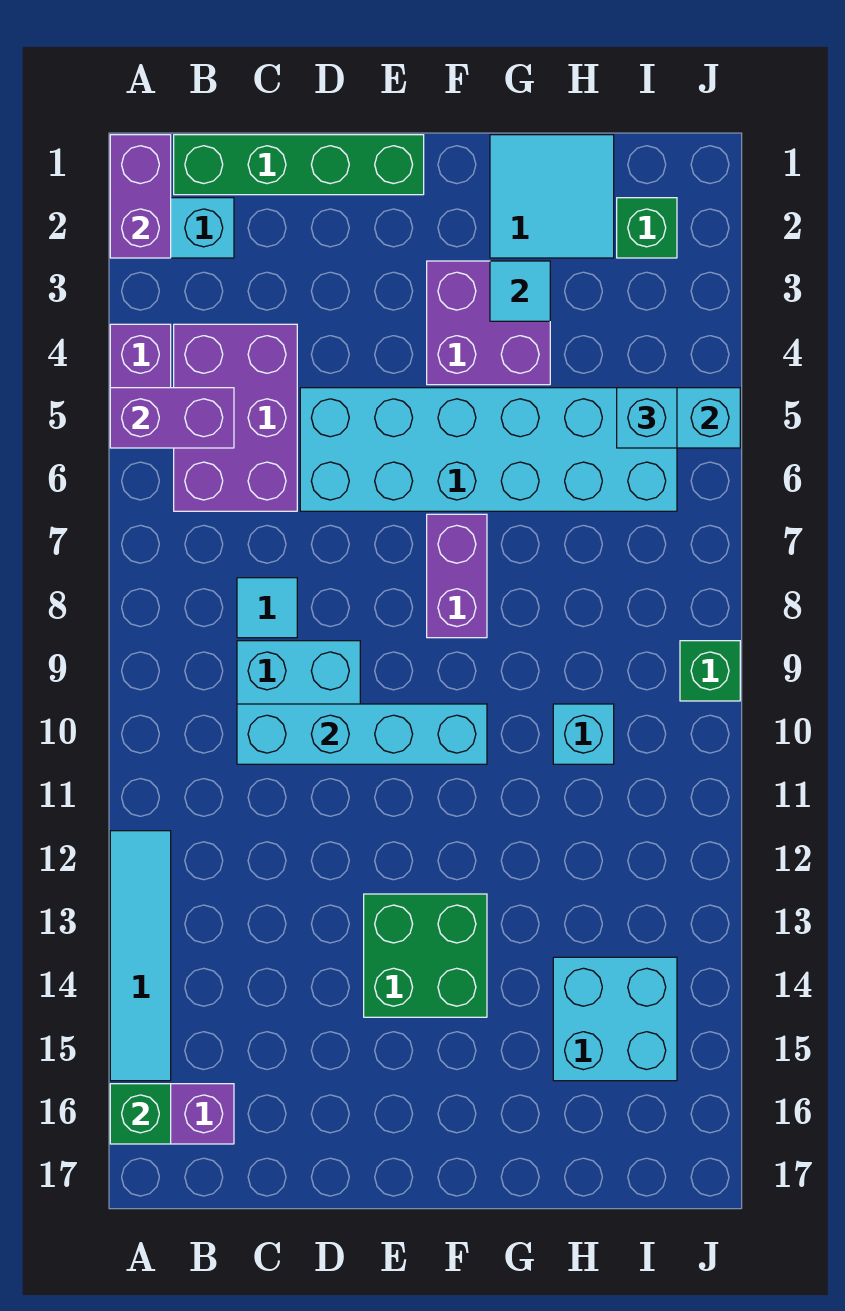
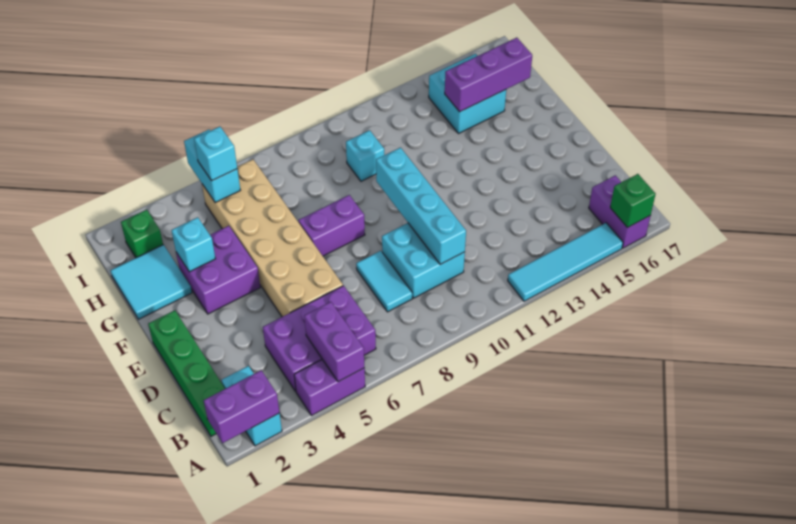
cyan 1x1 tile [237,578,297,638] -> cyan 1x2 tile [356,251,412,312]
cyan 2x6 brick [300,388,677,511] -> tan 2x6 brick [202,159,343,317]
green 2x2 brick [364,894,487,1017] -> none
cyan 1x1 tile [490,261,550,321] -> cyan 1x1 brick [171,217,215,272]
none -> purple 1x3 brick [445,38,532,112]
green 1x1 brick [680,641,740,701] -> none

